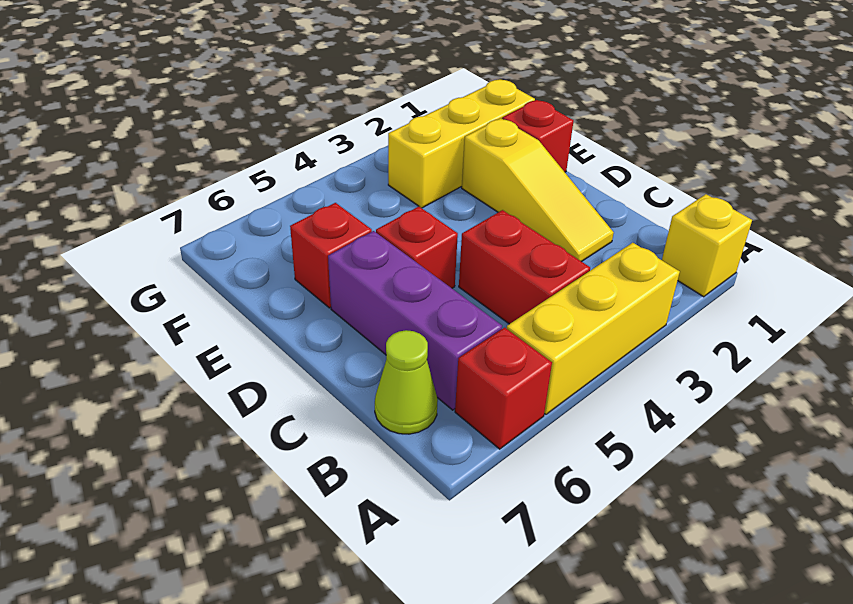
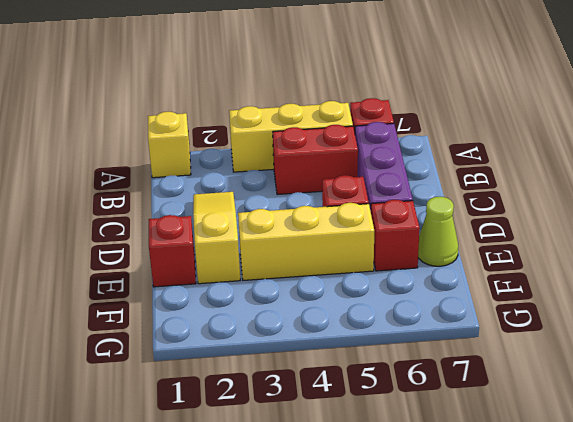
red 1x2 brick [459,210,590,324] -> red 1x2 brick turned to [273,125,358,195]
lime 1x1 cone [375,330,438,434] -> lime 1x1 cone moved to [418,197,458,266]
yellow 1x3 brick [388,80,535,208] -> yellow 1x3 brick moved to [238,203,374,280]

